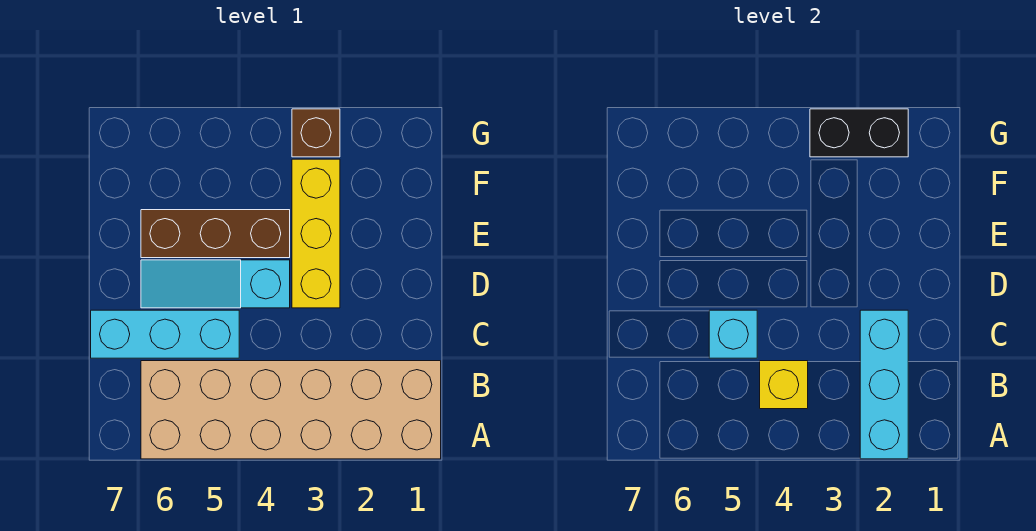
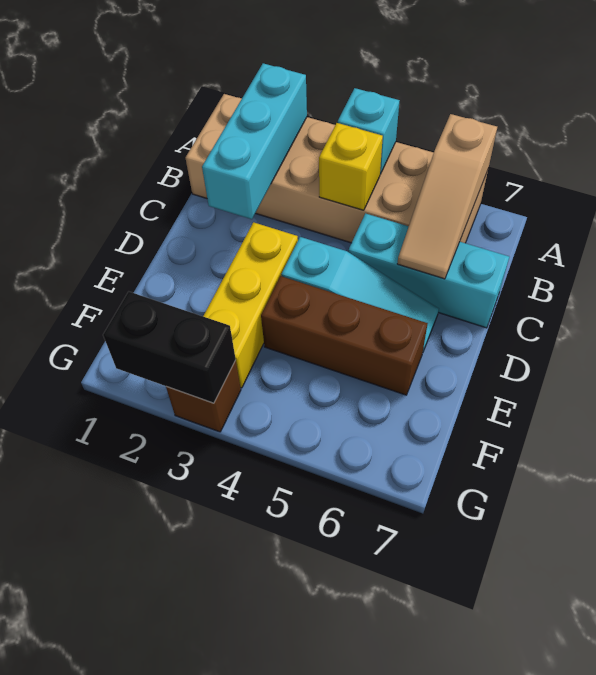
none -> tan 1x3 slope [397,114,497,279]
cyan 1x1 brick [709,310,757,358] -> cyan 1x1 brick moved to [338,88,400,174]

